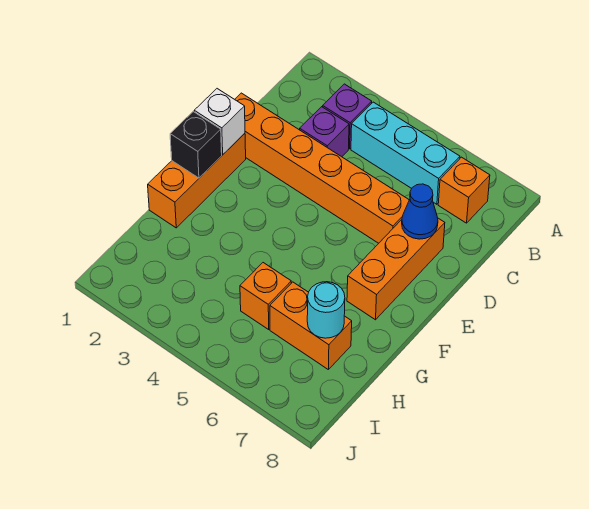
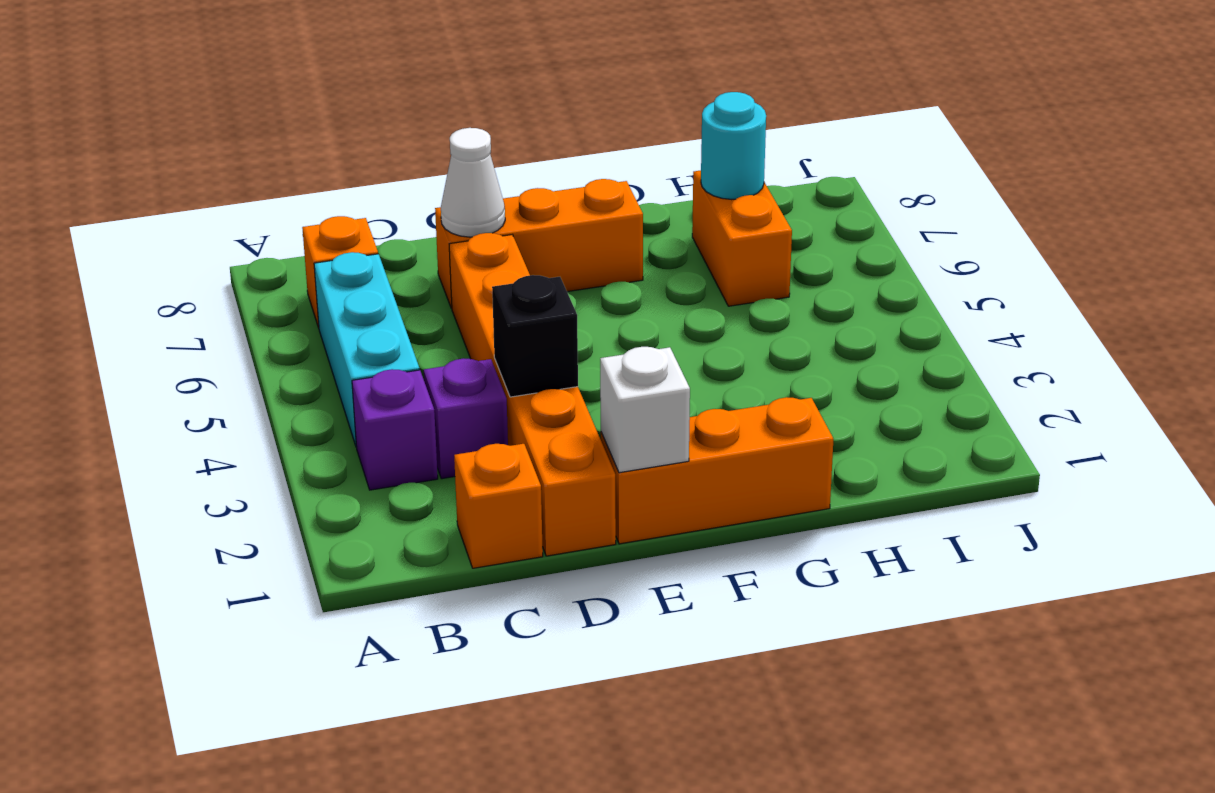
blue 1x1 cone [402,184,438,239] -> white 1x1 cone [441,128,505,237]
black 1x1 brick [170,112,222,178] -> black 1x1 brick moved to [492,275,578,397]
orange 1x1 brick [240,263,291,329] -> orange 1x1 brick moved to [454,444,543,568]

